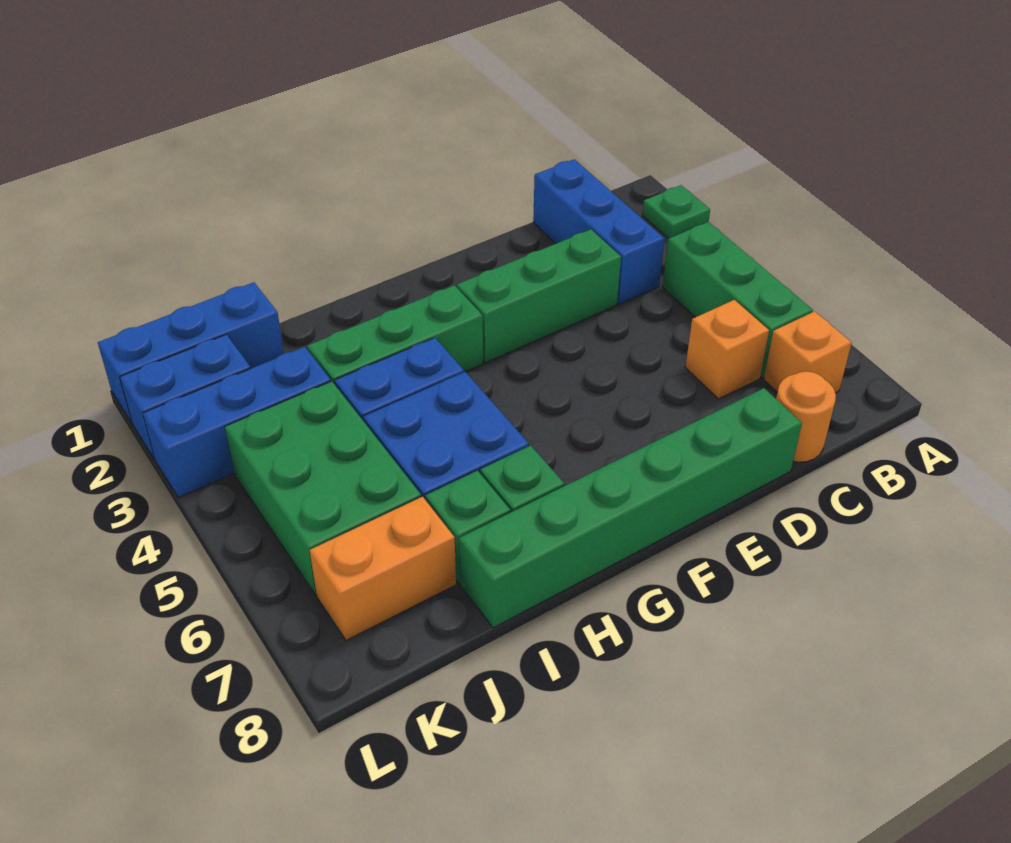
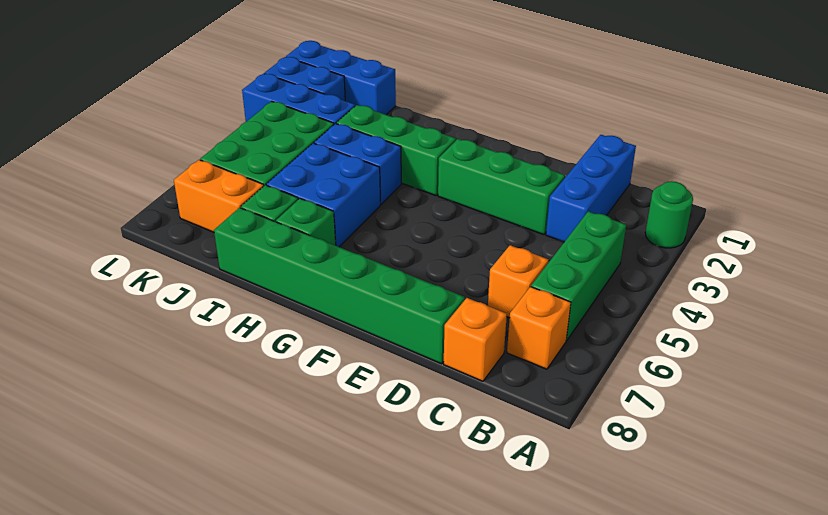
green 1x1 plate [642,185,710,239] -> green 1x1 round brick [645,181,693,248]
orange 1x1 round brick [776,371,836,462] -> orange 1x1 brick [444,298,507,381]

